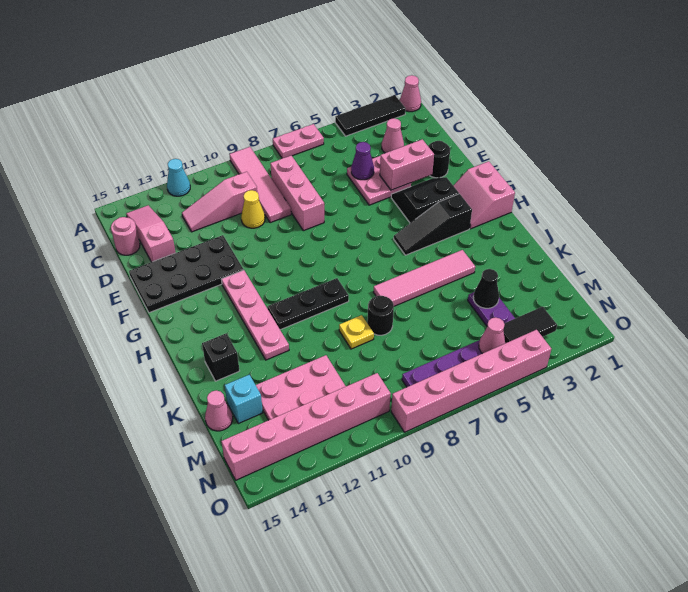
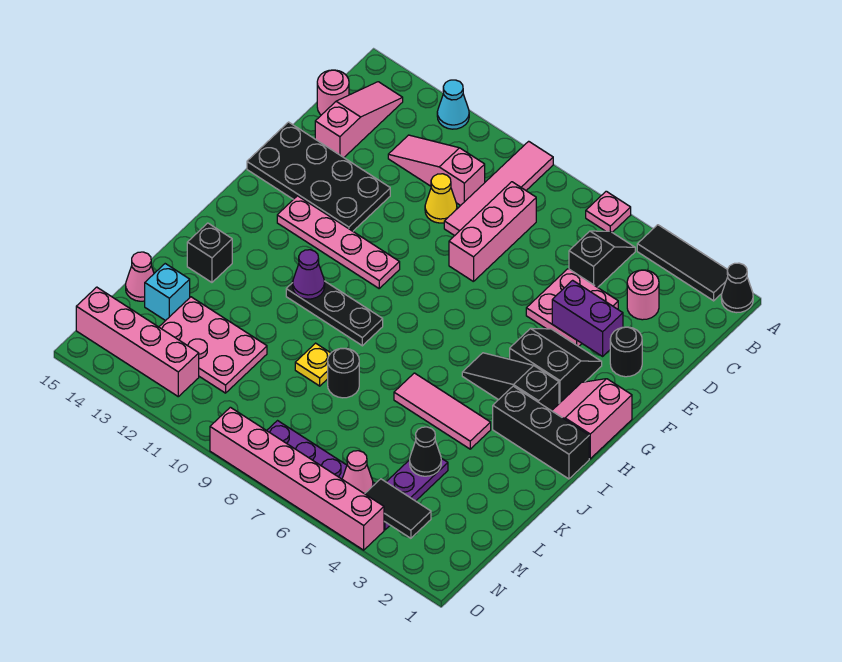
pink 1x1 cone [400,75,421,112] -> black 1x1 cone [721,263,753,313]
pink 1x2 plate [273,124,324,158] -> pink 1x1 plate [586,191,631,232]
none -> black 1x2 slope [569,231,635,287]
pink 1x1 cone [382,118,404,153] -> pink 1x1 round brick [627,270,659,320]
purple 1x1 cone [351,142,374,180] -> purple 1x1 cone moved to [293,250,325,299]
pink 1x2 brick [380,139,434,190] -> purple 1x2 brick [552,280,623,356]
pink 1x4 plate [222,270,289,360] -> pink 1x4 plate turned to [277,196,400,288]
none -> black 1x3 brick [493,386,589,479]
pink 1x4 tile [373,250,475,306] -> pink 1x3 tile [394,373,491,449]
pink 1x6 brick [221,373,391,480] -> pink 1x4 brick [76,287,199,397]

